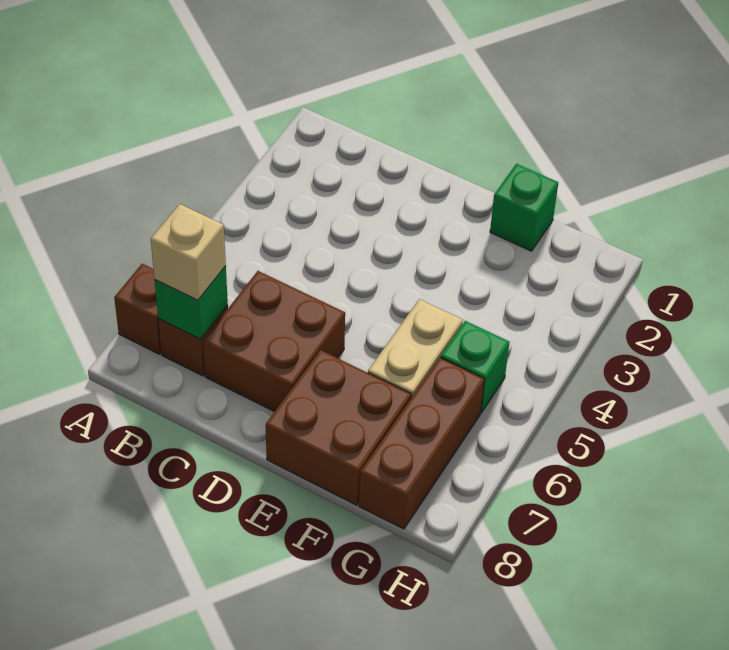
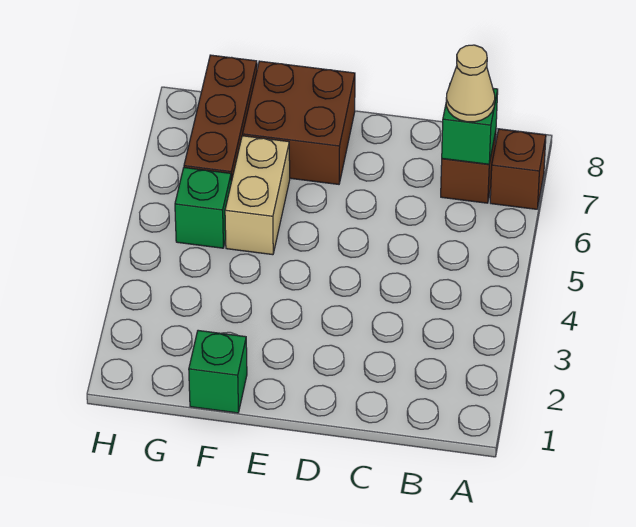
tan 1x1 brick [151,204,226,300] -> tan 1x1 cone [446,45,495,122]
brown 2x2 brick [203,271,345,412] -> none

